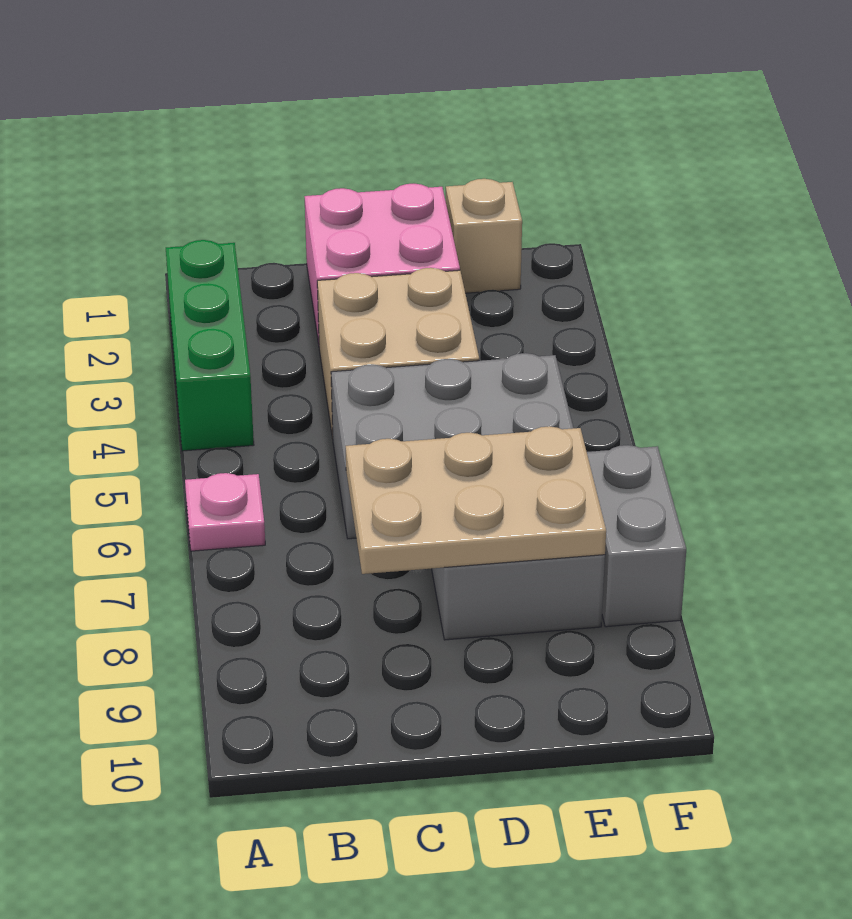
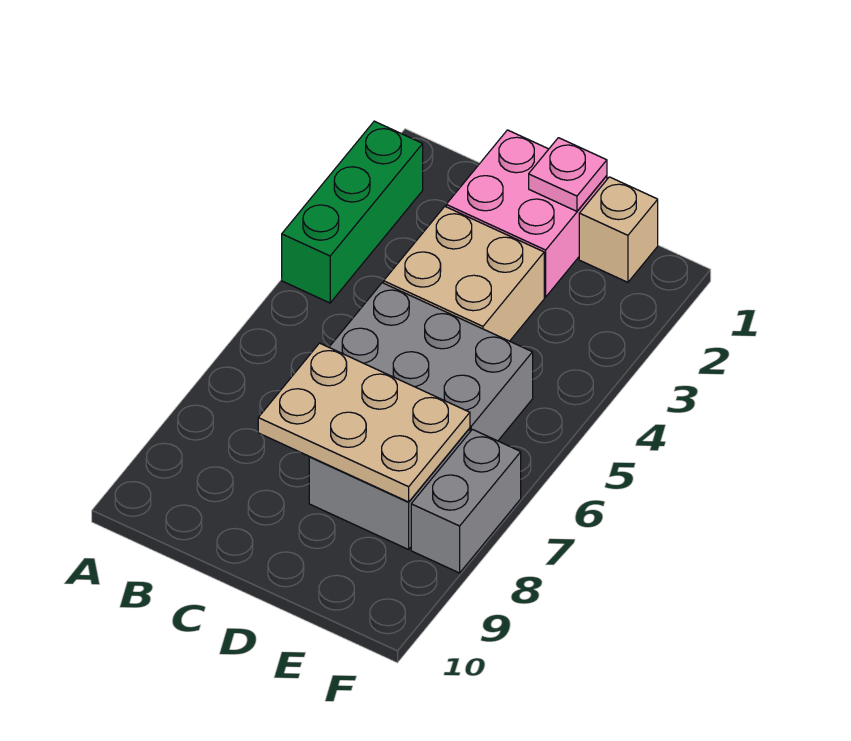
pink 1x1 plate [185,473,265,551] -> pink 1x1 plate moved to [529,138,607,211]

